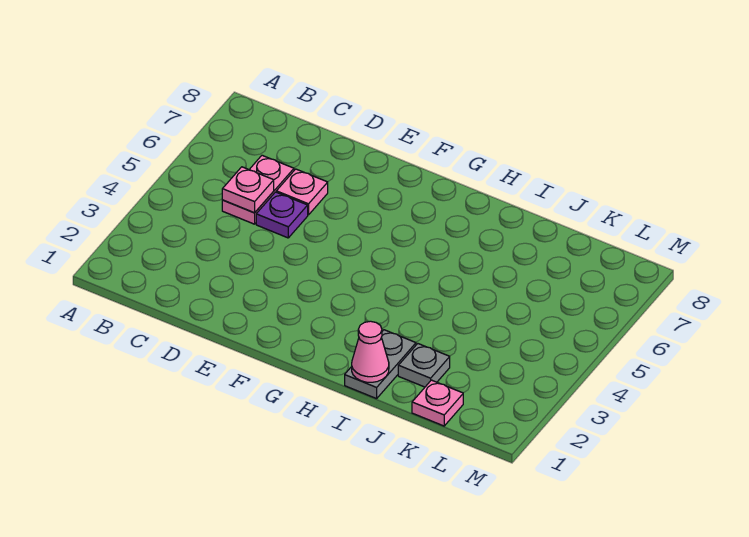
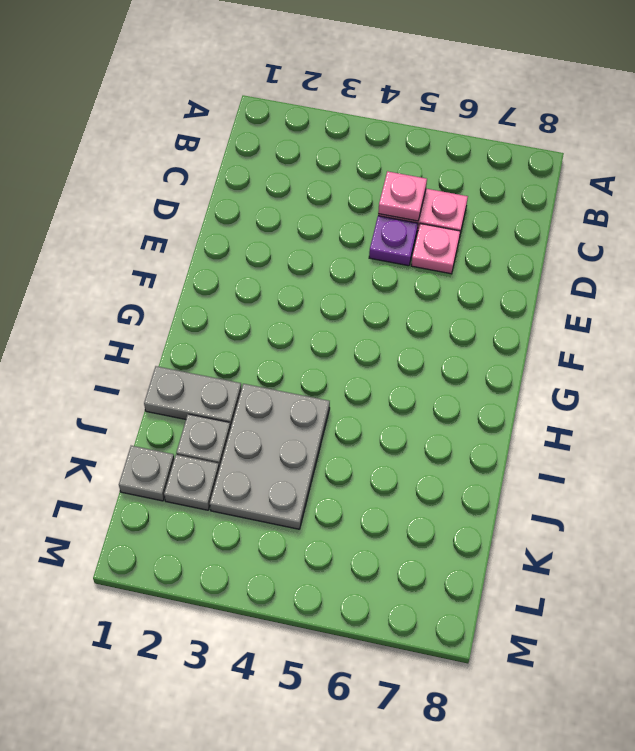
pink 1x1 cone [352,321,389,382] -> none
none -> grey 2x3 plate [210,384,330,529]
pink 1x1 plate [412,380,463,426] -> grey 1x1 plate [119,446,174,501]
none -> grey 1x1 plate [164,455,219,510]

